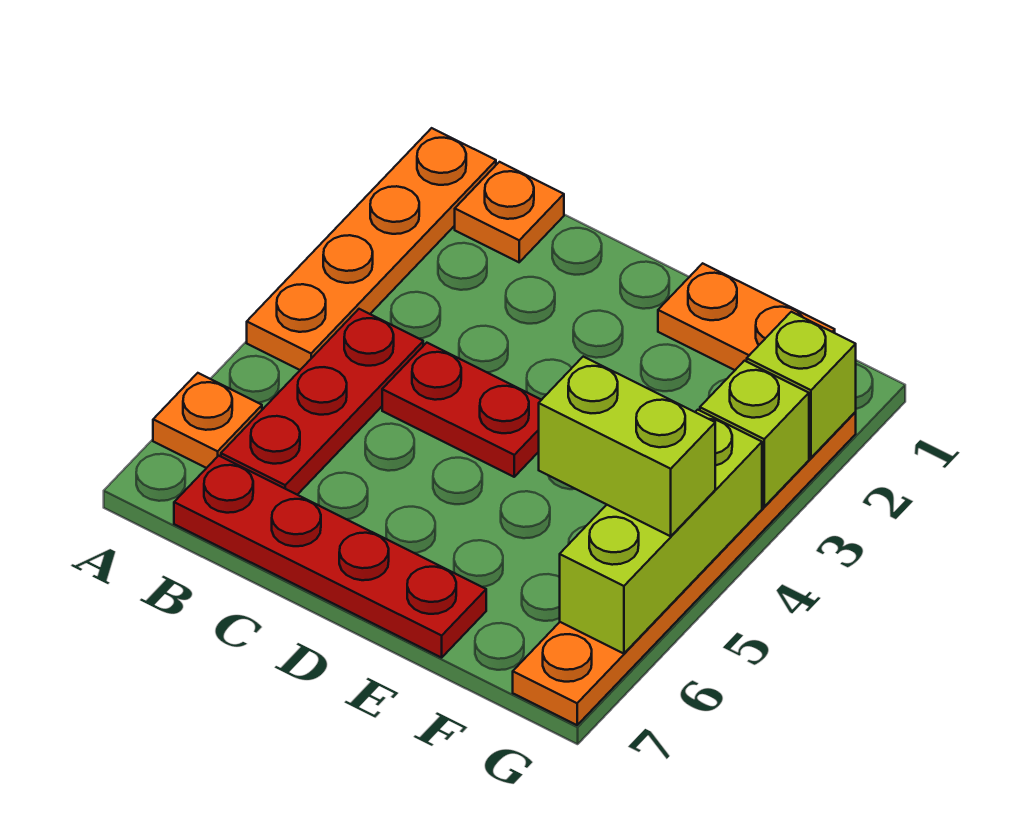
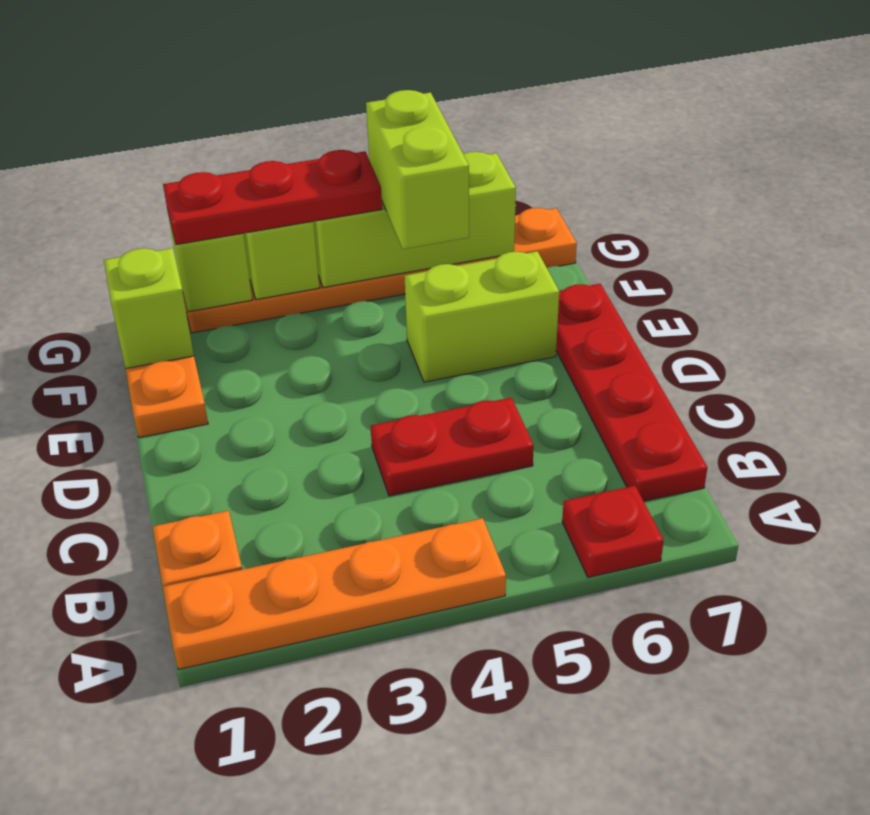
orange 1x1 plate [153,373,262,468] -> red 1x1 plate [562,486,664,577]
red 1x3 plate [221,309,423,495] -> red 1x3 plate moved to [163,150,382,245]
red 1x2 plate [382,343,541,477] -> red 1x2 plate turned to [371,398,534,496]
none -> lime 1x2 brick [404,251,559,382]
none -> lime 1x1 brick [104,248,194,369]

